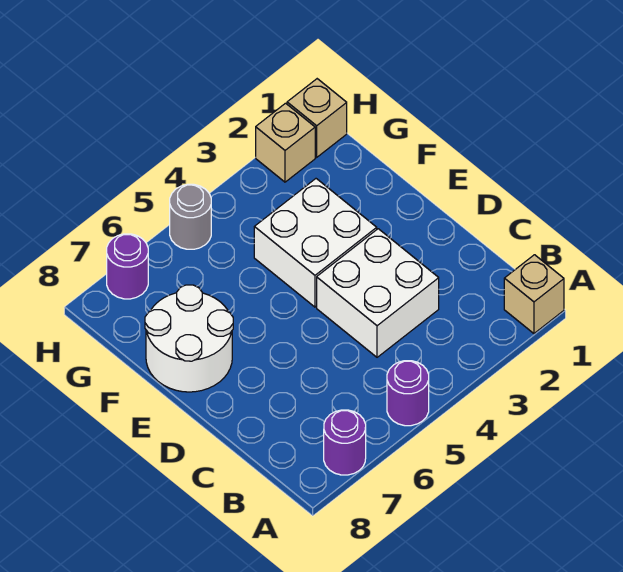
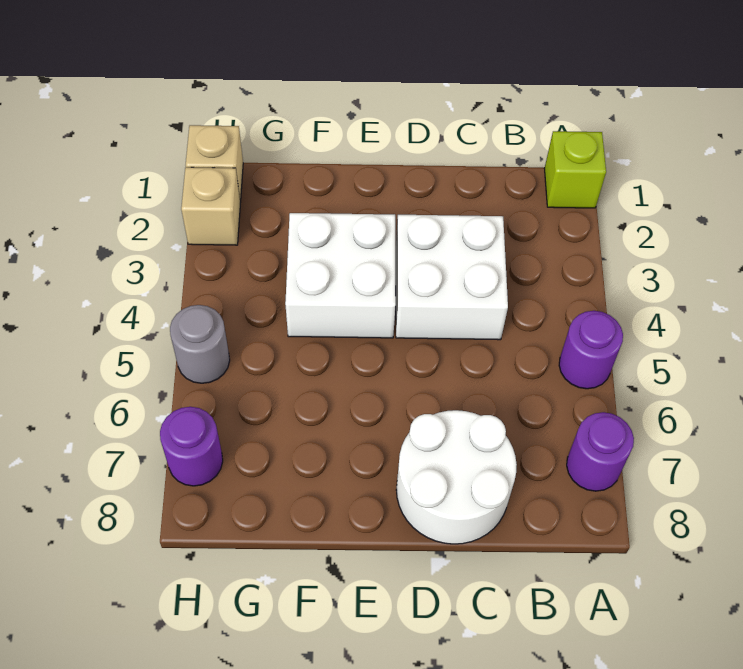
tan 1x1 brick [504,255,564,333] -> lime 1x1 brick [545,131,606,208]
white 2x2 round brick [145,285,233,392] -> white 2x2 round brick moved to [396,410,517,544]

